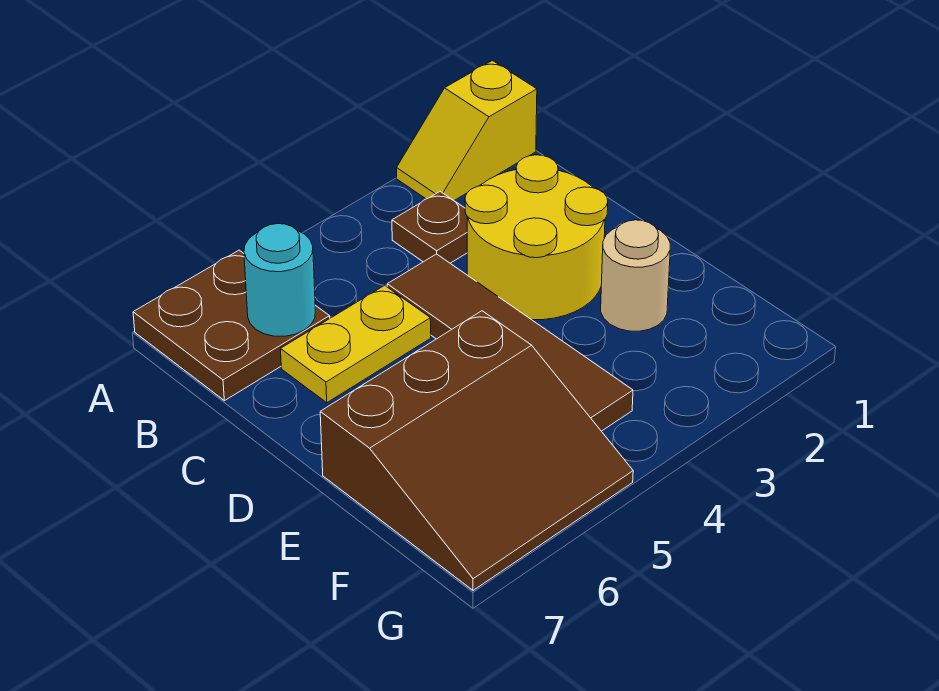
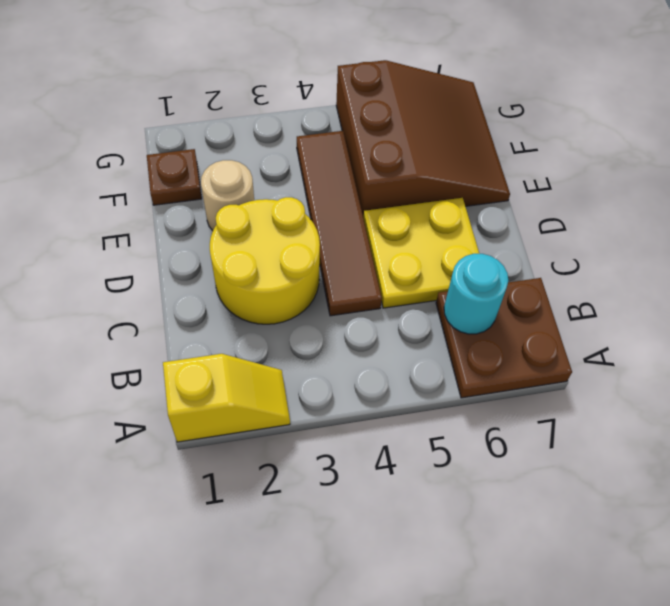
brown 1x1 plate [392,192,467,263] -> brown 1x1 plate moved to [147,149,202,205]
yellow 1x2 plate [281,285,431,403] -> yellow 2x2 plate [364,198,479,308]
brown 3x3 slope [320,311,633,590] -> brown 3x3 slope turned to [336,60,510,218]

